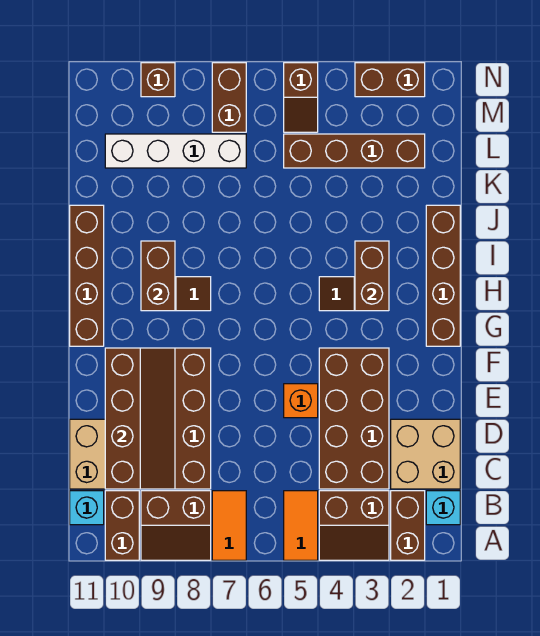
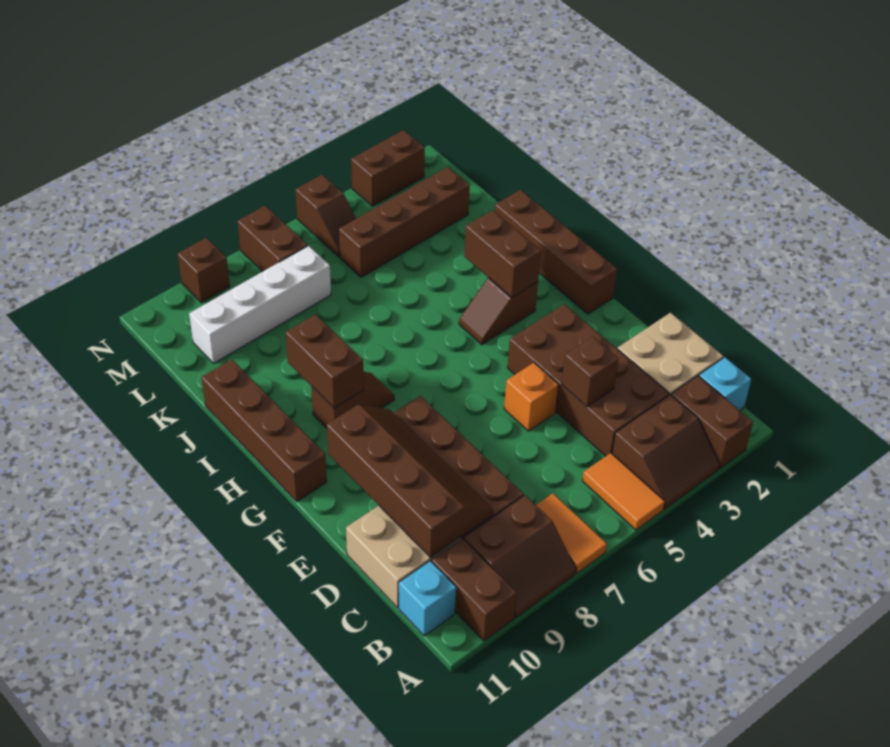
none -> brown 1x1 brick [562,336,619,407]

